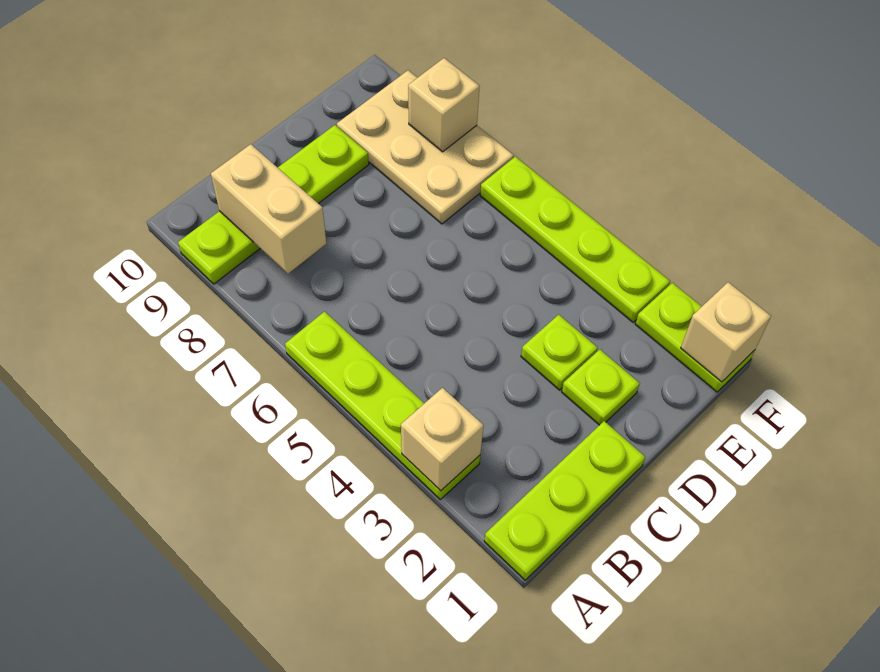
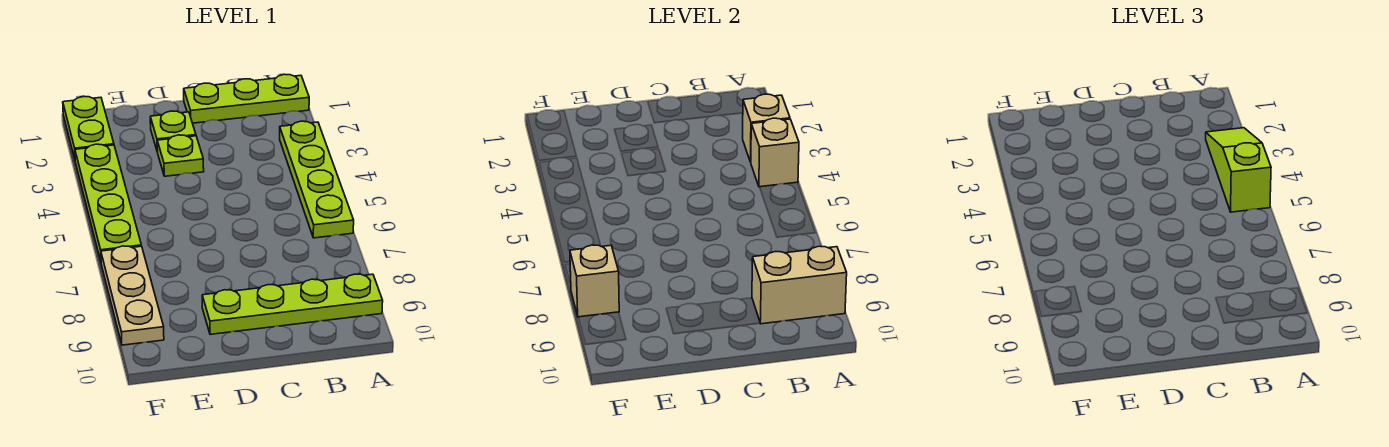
none -> lime 1x3 slope [1206,128,1271,212]
tan 1x2 brick [211,144,326,274] -> tan 1x2 brick turned to [752,246,847,324]
tan 2x3 plate [337,70,514,224] -> tan 1x3 plate [101,246,164,345]
tan 1x1 brick [681,282,771,382] -> tan 1x1 brick moved to [751,118,799,187]

